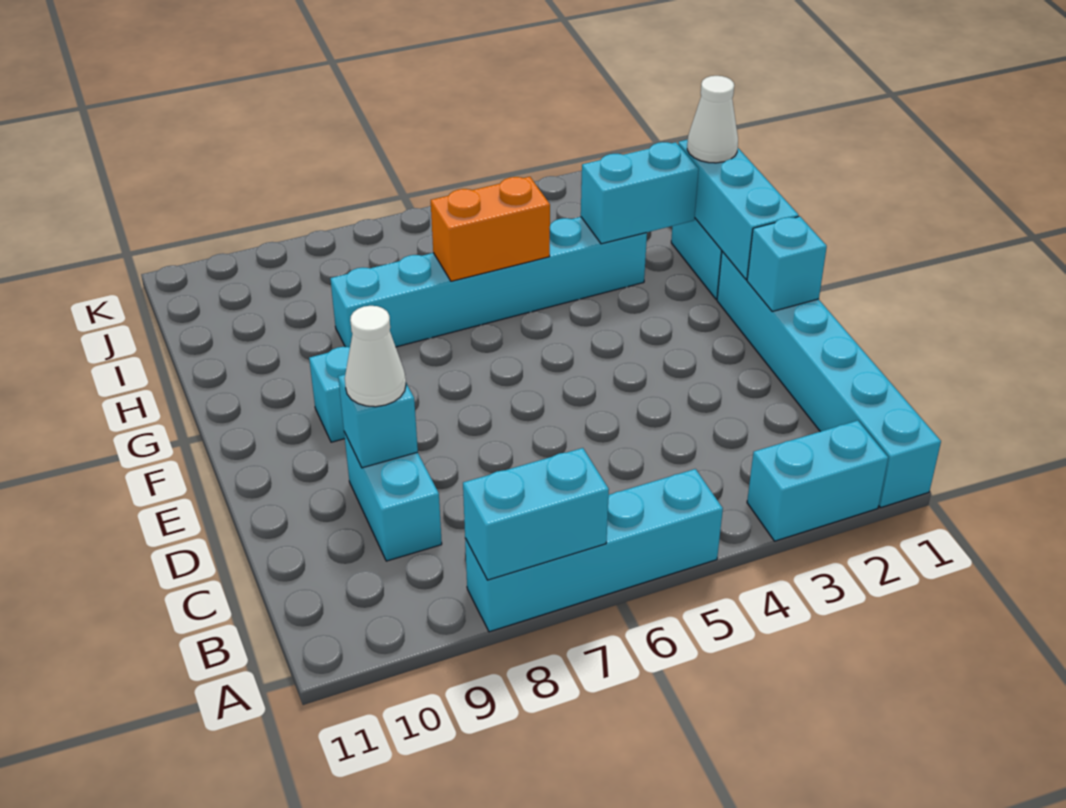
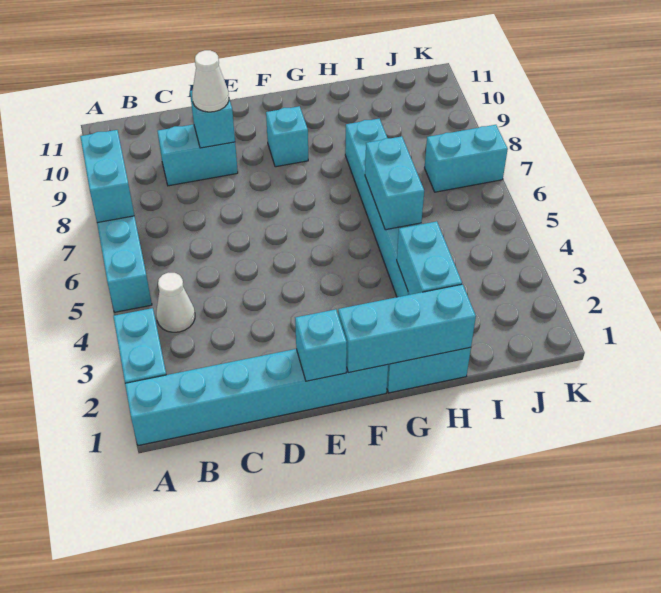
white 1x1 cone [687,76,738,163] -> white 1x1 cone moved to [156,273,195,332]
orange 1x2 brick [431,177,550,281] -> cyan 1x2 brick [365,136,424,230]
none -> cyan 1x2 brick [425,125,508,192]

